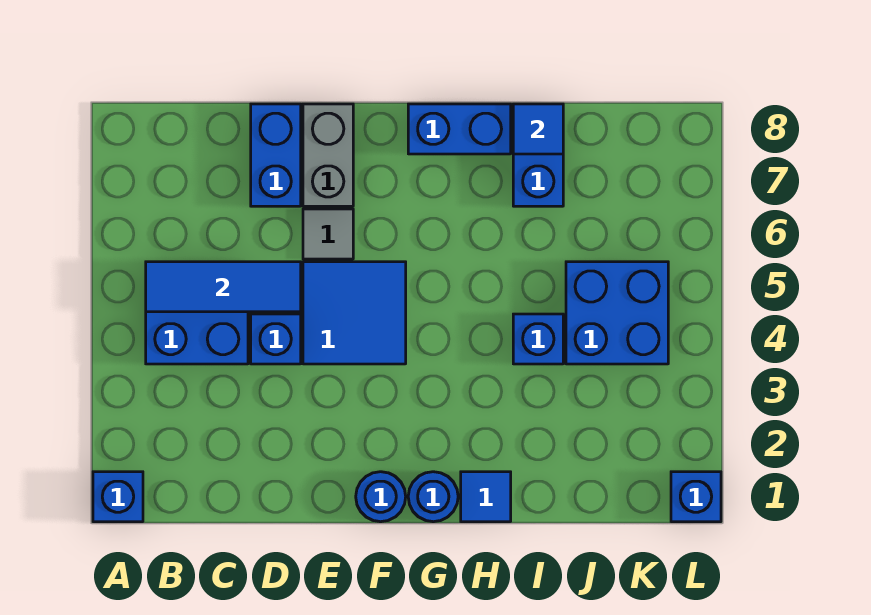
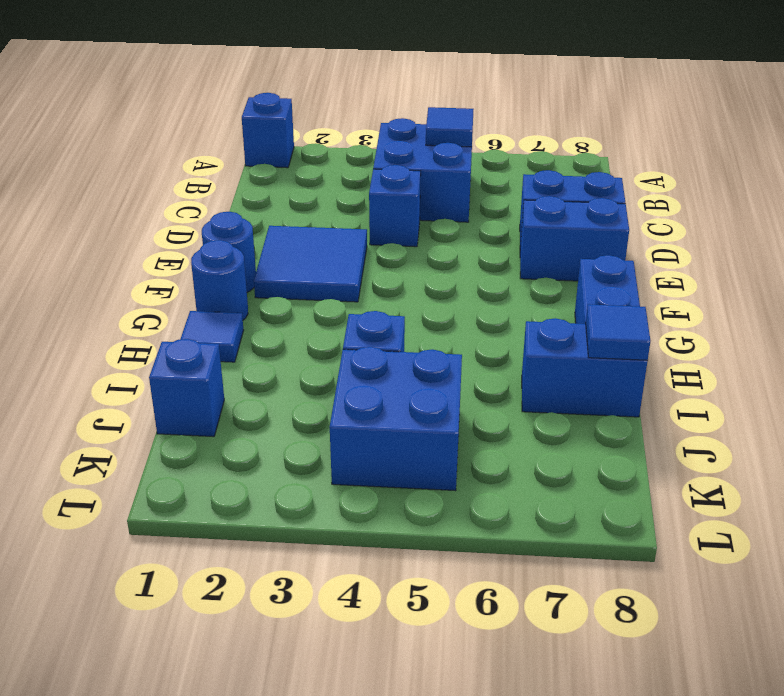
blue 1x3 tile [146,262,301,312] -> blue 1x1 tile [426,107,474,147]
blue 2x2 tile [303,262,406,364] -> blue 2x2 tile moved to [254,226,367,302]
grey 1x1 tile [303,209,353,259] -> none
grey 1x2 brick [303,104,353,206] -> blue 1x2 brick [520,196,629,281]
blue 1x1 brick [671,472,721,522] -> blue 1x1 brick moved to [149,339,224,437]

